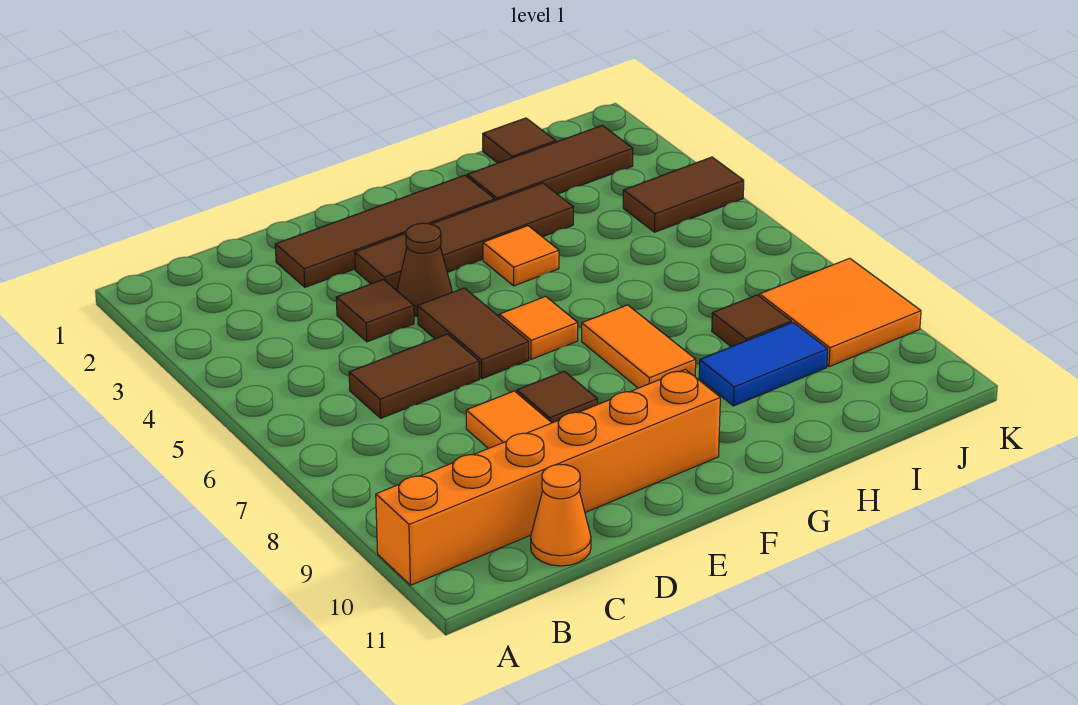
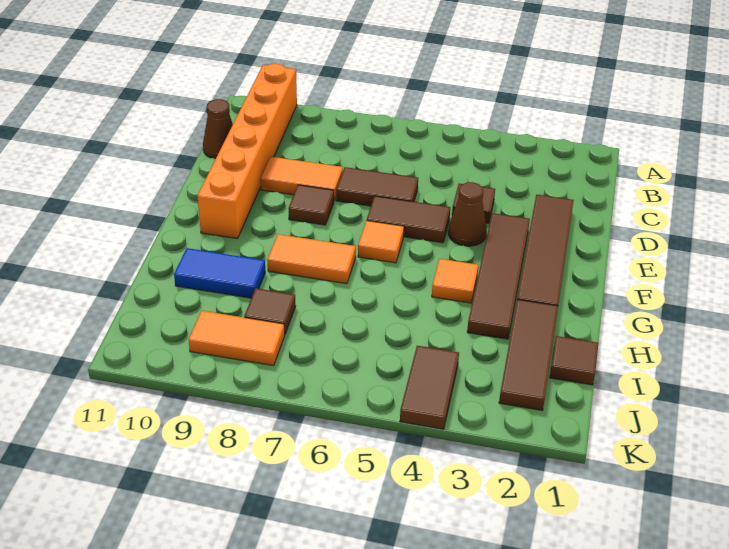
brown 1x2 tile [349,334,479,418] -> brown 1x2 tile turned to [336,167,418,206]
orange 1x1 cone [531,464,591,566] -> brown 1x1 cone [203,99,233,159]
blue 1x2 tile [699,322,828,406] -> blue 1x2 tile turned to [174,248,265,298]
orange 2x2 tile [759,258,921,367] -> orange 1x2 tile [189,311,285,366]

